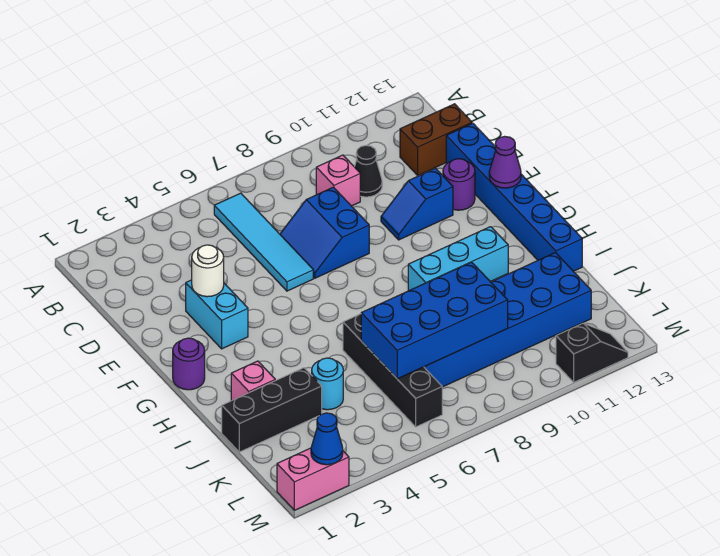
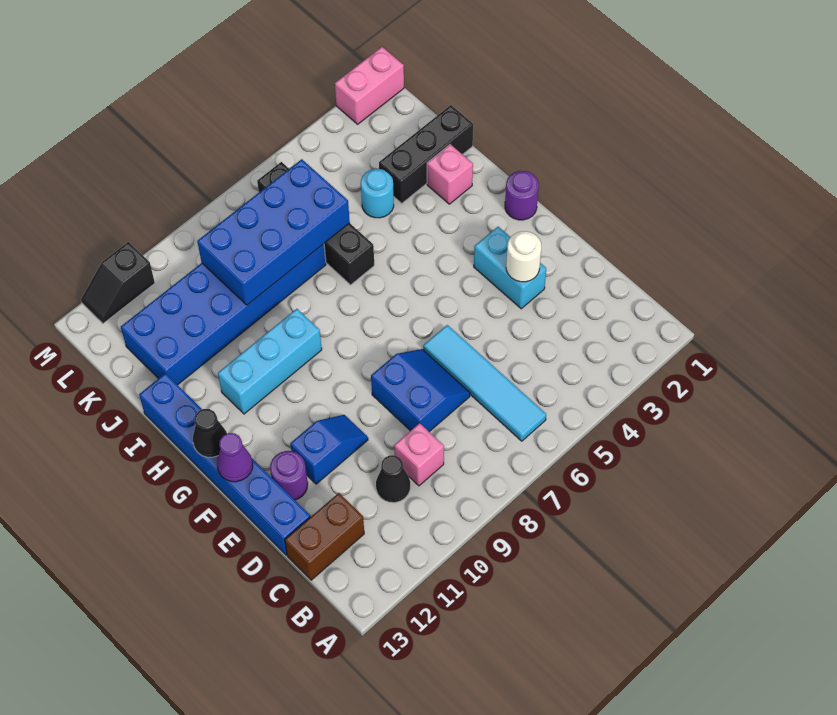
none -> black 1x1 cone [193,409,227,457]
blue 1x1 cone [311,413,343,465] -> none

